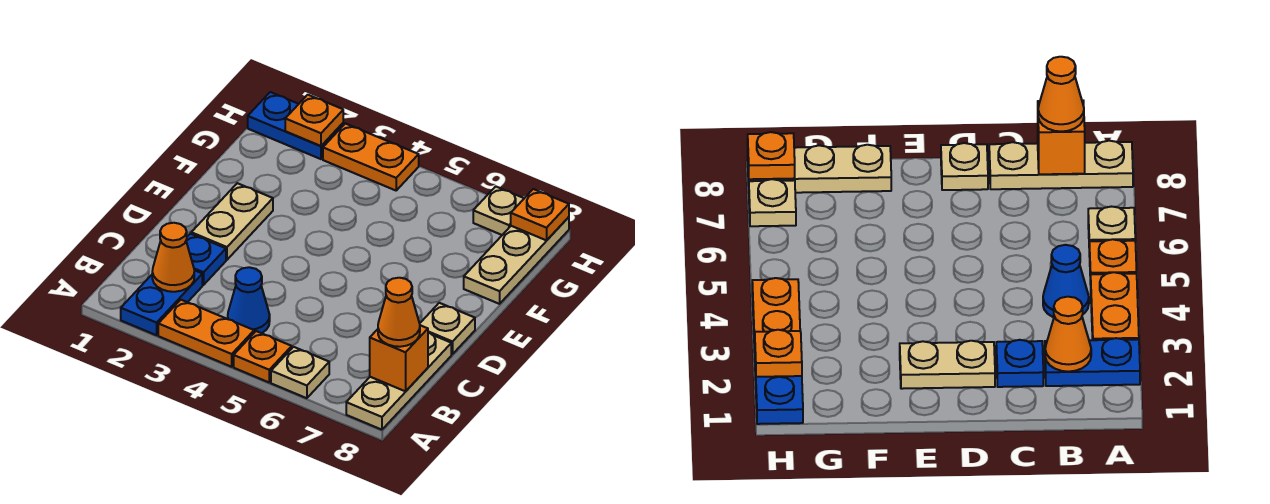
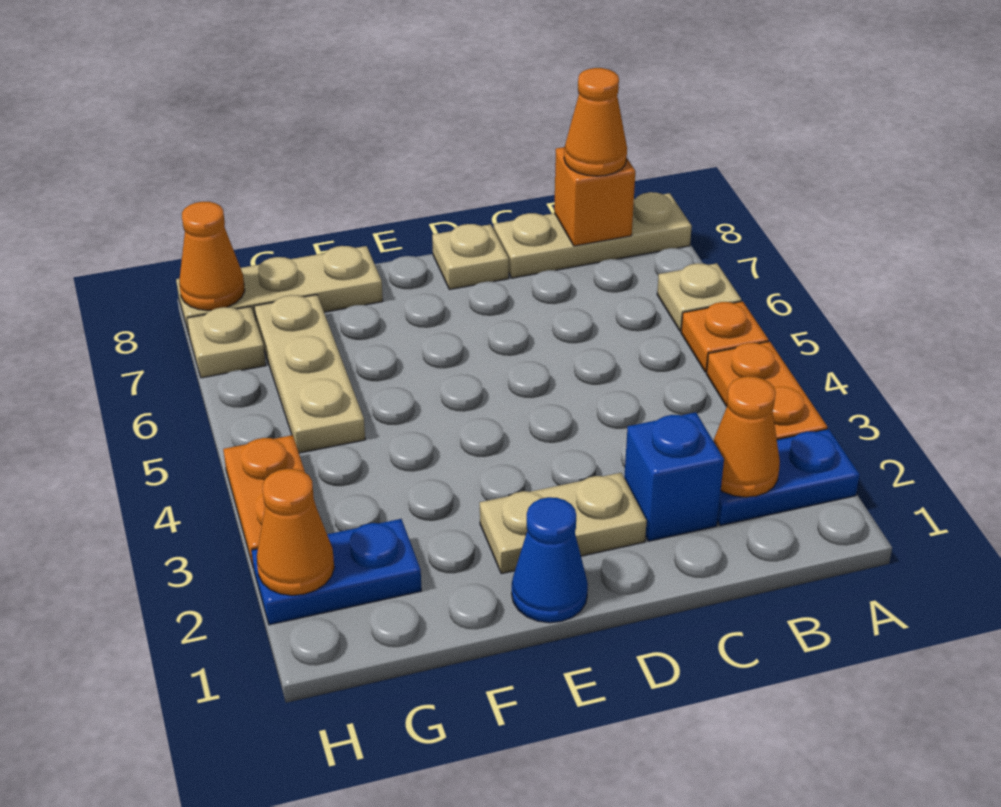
blue 1x1 cone [228,267,270,333] -> blue 1x1 cone moved to [512,497,588,623]
blue 1x1 plate [186,234,226,285] -> blue 1x1 brick [624,412,724,541]
none -> tan 1x3 plate [254,295,365,453]
blue 1x2 plate [248,92,343,159] -> blue 1x2 plate turned to [251,519,422,625]
orange 1x1 plate [285,95,343,146] -> orange 1x1 cone [257,469,334,595]
orange 1x1 plate [511,189,569,240] -> orange 1x1 cone [179,202,245,310]

